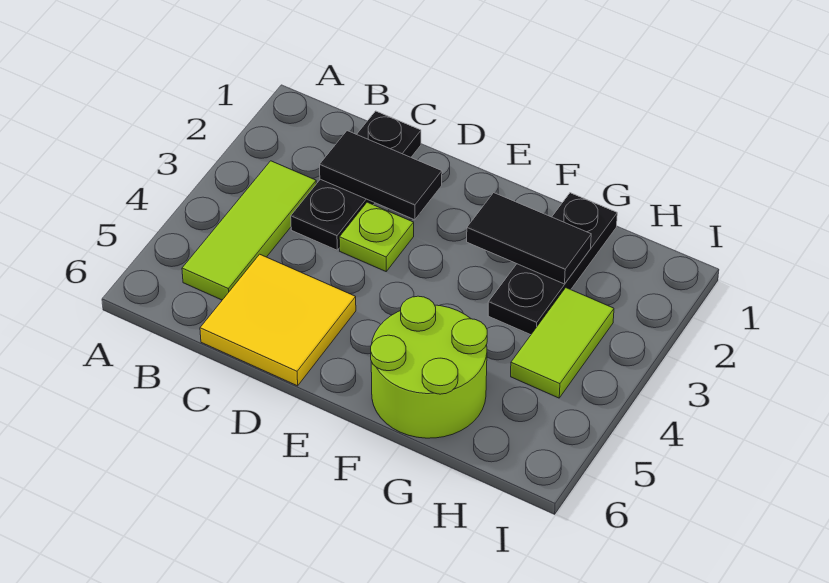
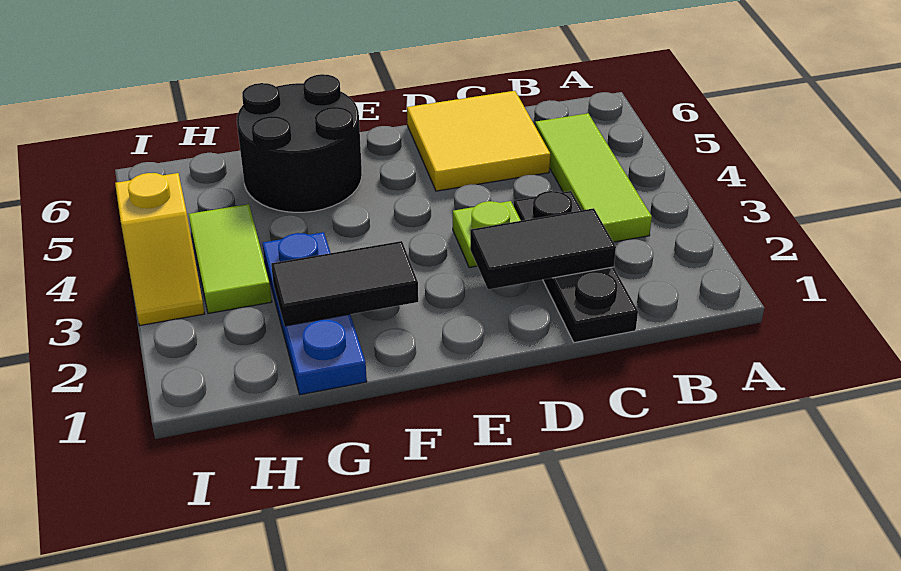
lime 2x2 round brick [371,296,487,438] -> black 2x2 round brick [237,74,362,212]
black 1x3 plate [488,193,617,335] -> blue 1x3 plate [263,232,367,395]
none -> yellow 1x2 slope [115,173,205,325]

